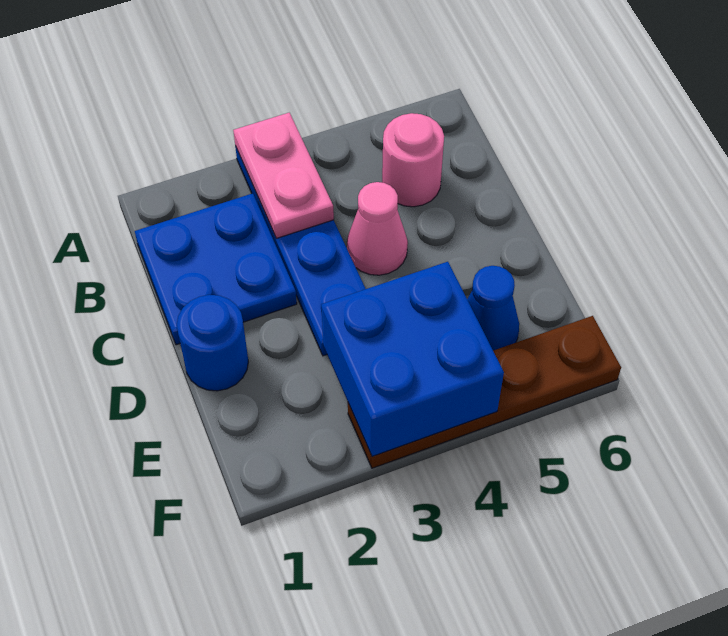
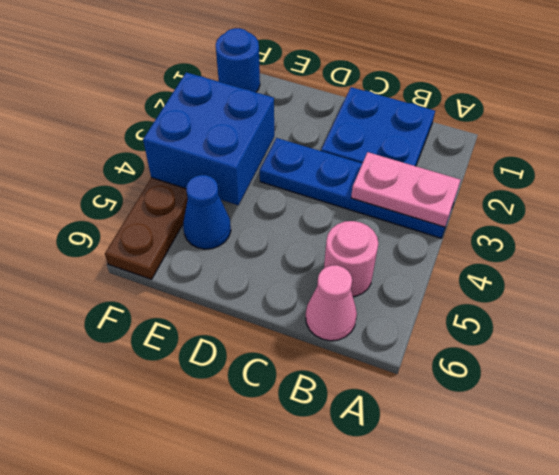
pink 1x1 cone [347,182,408,275] -> pink 1x1 cone moved to [306,265,357,341]
blue 1x1 round brick [177,295,248,391] -> blue 1x1 round brick moved to [216,28,260,92]

